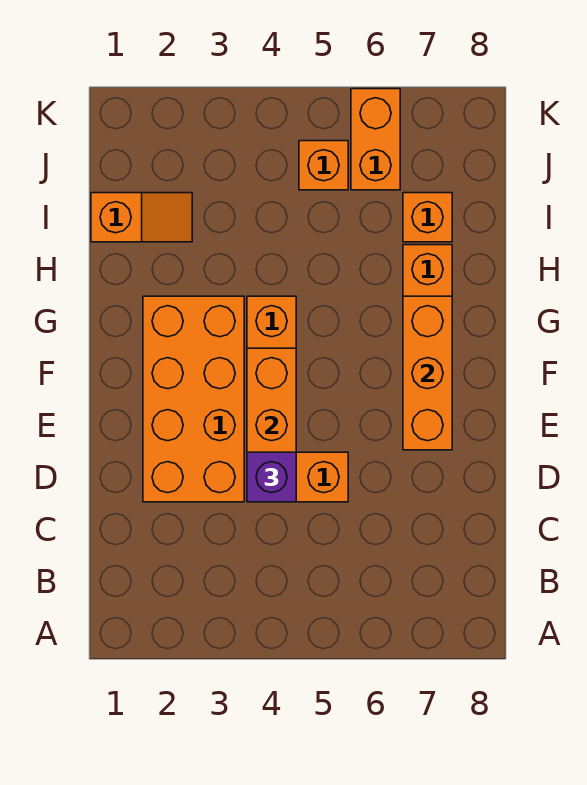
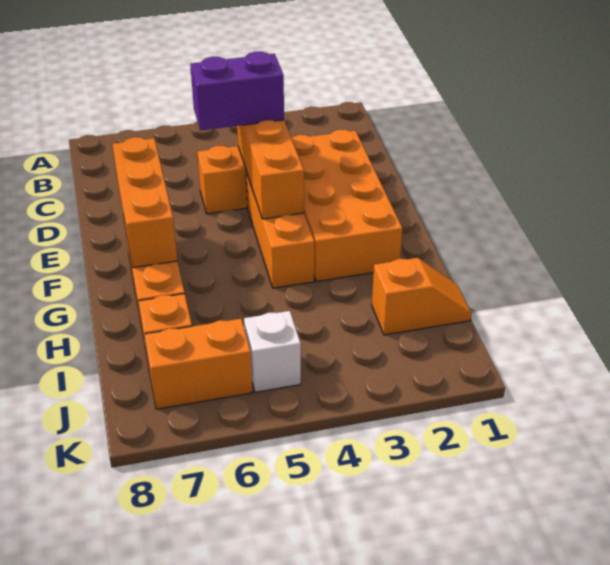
purple 1x1 brick [247,452,296,502] -> purple 1x2 brick [190,52,284,131]
orange 1x2 slope [91,193,192,242] -> orange 1x2 slope turned to [372,258,472,335]
orange 1x1 brick [299,141,348,190] -> white 1x1 brick [244,311,301,392]
orange 1x2 brick [351,89,400,190] -> orange 1x2 brick turned to [145,319,253,409]

